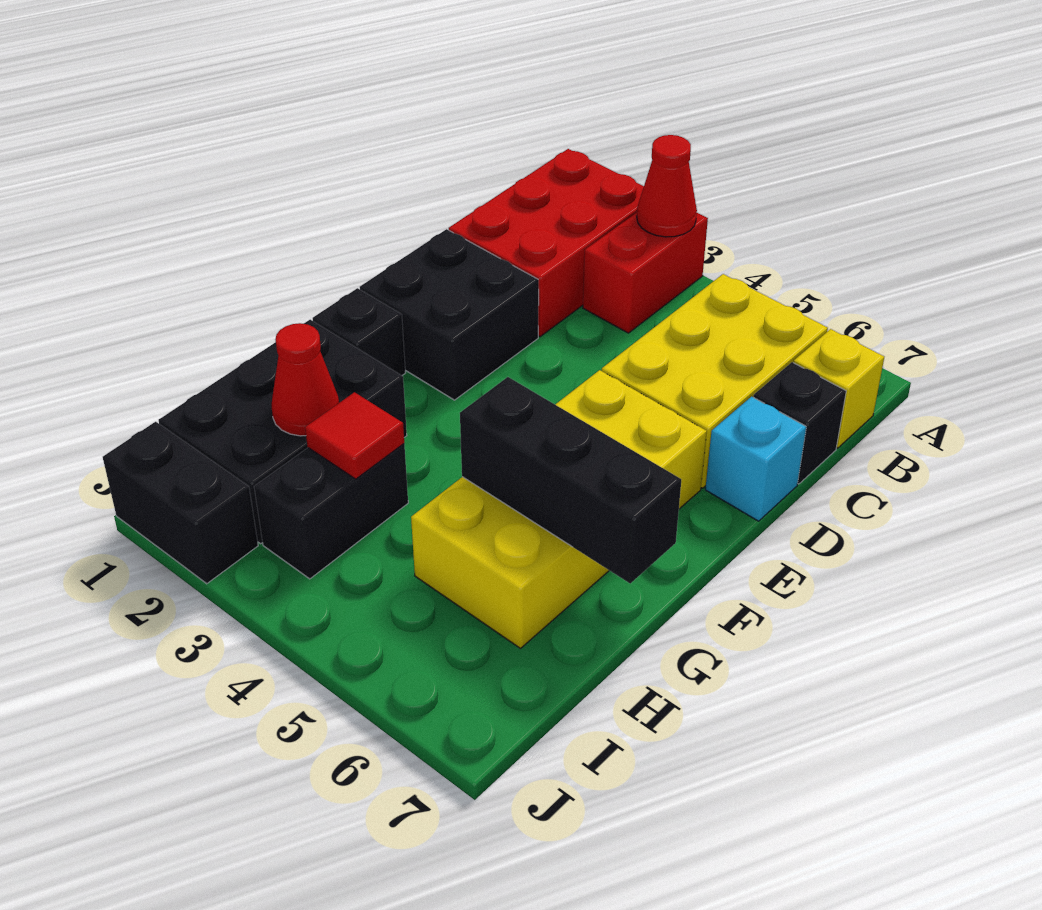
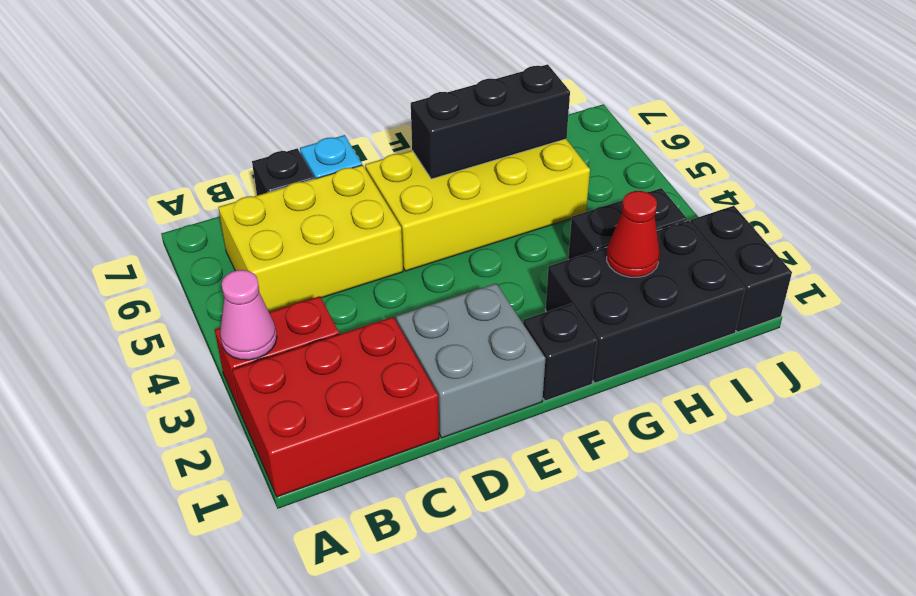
red 1x1 cone [637,135,697,237] -> pink 1x1 cone [220,270,277,360]
yellow 1x1 brick [793,329,884,448] -> none
black 2x2 brick [360,229,539,400] -> grey 2x2 brick [396,283,546,438]
black 1x3 brick [460,377,681,583] -> black 1x3 brick turned to [411,64,570,179]
red 1x1 tile [305,392,404,479] -> none

